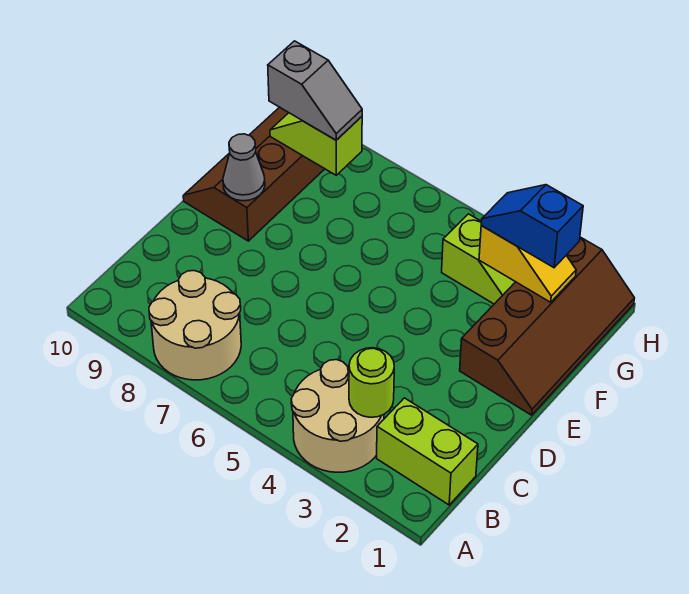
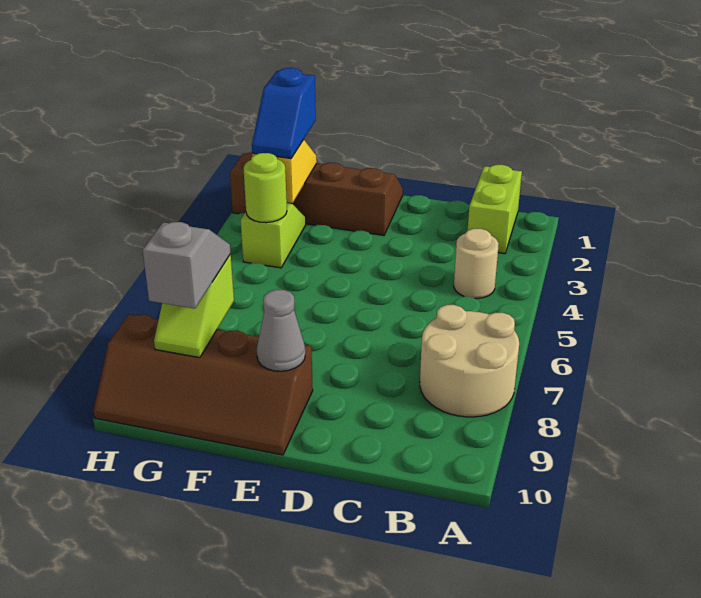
tan 2x2 round brick [291,360,384,472] -> tan 1x1 round brick [454,229,499,299]
lime 1x1 round brick [349,348,394,417] -> lime 1x1 round brick moved to [243,153,287,223]

